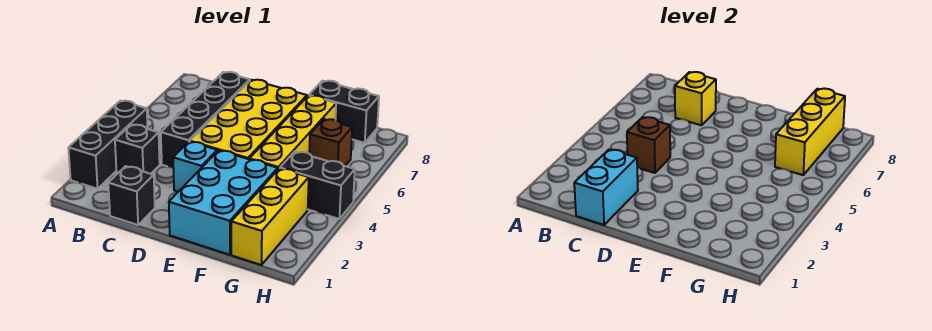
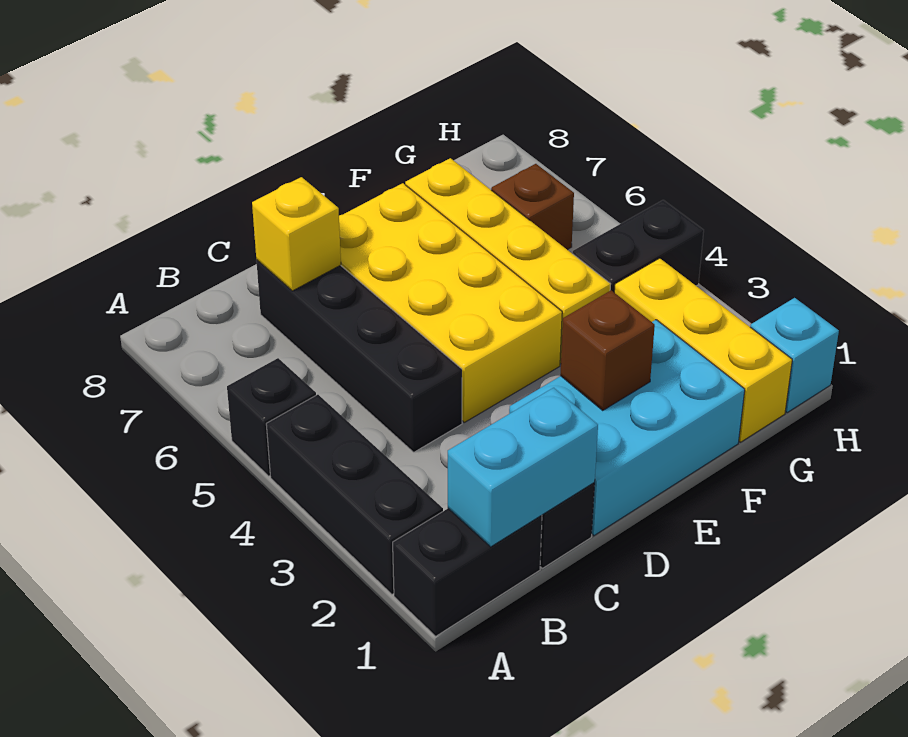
black 1x1 brick [115,124,160,174] -> black 1x1 brick moved to [227,358,316,476]
cyan 1x2 brick [574,149,638,225] -> cyan 1x2 brick turned to [448,388,598,547]
brown 1x1 brick [627,117,670,173] -> brown 1x1 brick moved to [560,290,655,410]
cyan 1x1 brick [173,142,217,192] -> cyan 1x1 brick moved to [750,298,839,412]
cyan 2x3 brick [169,150,278,255] -> cyan 2x3 brick turned to [509,320,745,536]
black 1x2 brick [309,81,379,143] -> black 1x2 brick moved to [393,509,542,636]
yellow 1x3 brick [775,89,845,175] -> none

